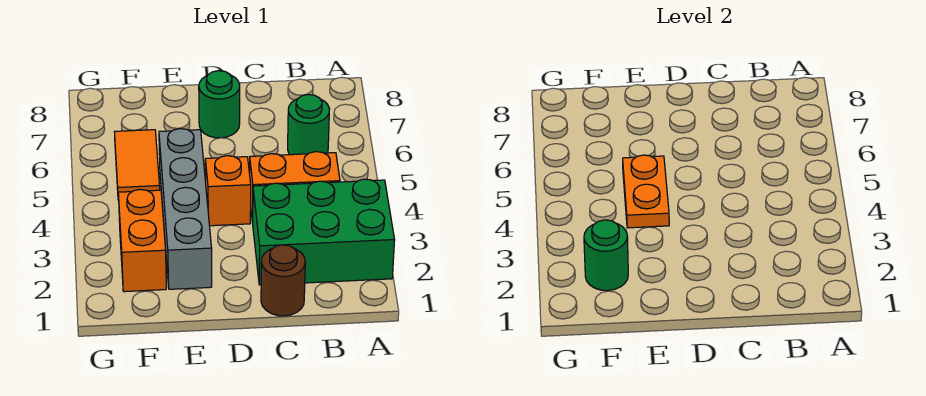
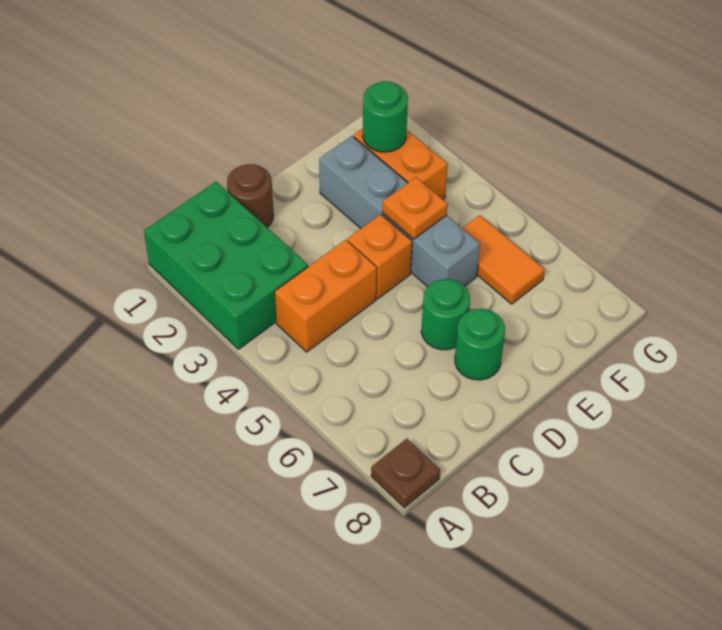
green 2x3 brick [253,179,395,285] -> green 2x3 brick turned to [144,182,308,349]
none -> brown 1x1 plate [371,439,440,508]
green 1x1 round brick [288,95,329,155] -> green 1x1 round brick moved to [421,279,470,350]
orange 1x2 plate [623,155,669,228] -> orange 1x1 plate [383,178,448,239]

